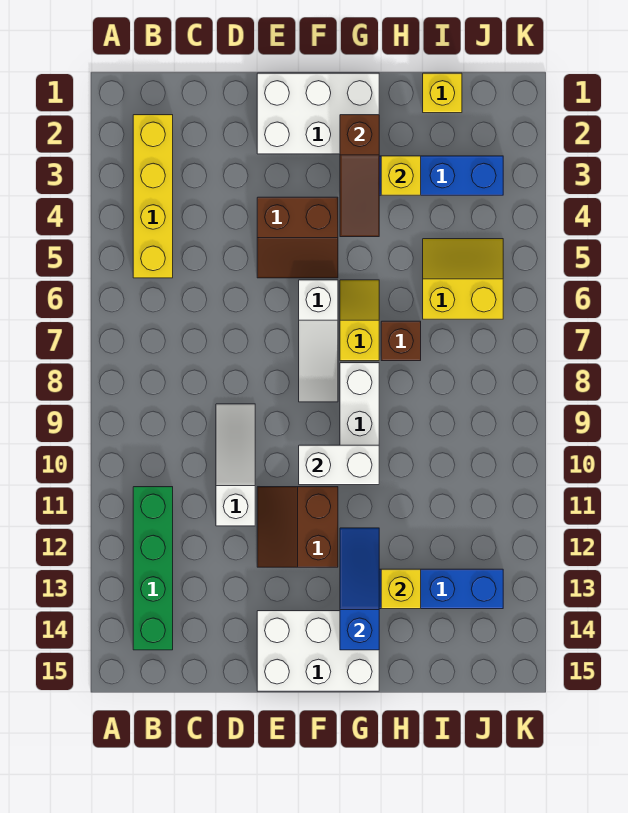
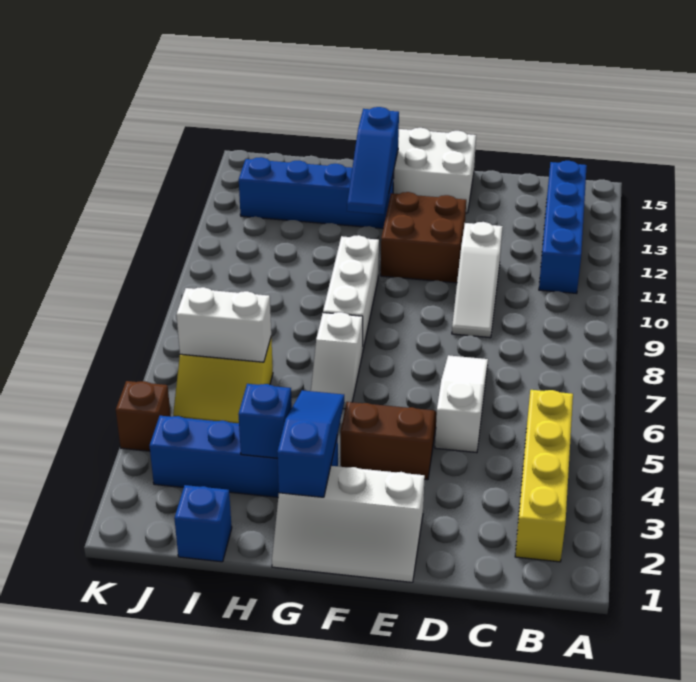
green 1x4 brick [133,487,173,650] -> blue 1x4 brick [539,161,587,294]
white 2x3 brick [257,73,379,154] -> white 2x3 slope [272,466,425,582]
brown 2x2 slope [257,487,338,567] -> brown 2x2 brick [381,192,466,283]
white 1x3 slope [299,280,338,402] -> white 1x3 slope moved to [435,355,488,453]
white 1x2 brick [299,445,379,485] -> white 1x2 brick moved to [176,287,271,362]
brown 1x3 slope [340,115,379,237] -> blue 1x3 slope [277,390,344,497]
yellow 1x2 slope [340,280,379,361] -> white 1x2 slope [311,312,363,409]
yellow 1x1 brick [381,156,421,195] -> blue 1x1 brick [238,384,292,458]
brown 1x1 brick [381,321,421,361] -> brown 1x1 brick moved to [116,381,171,451]
yellow 1x1 brick [381,569,421,609] -> none
yellow 1x1 brick [423,73,462,113] -> blue 1x1 brick [174,485,232,562]

